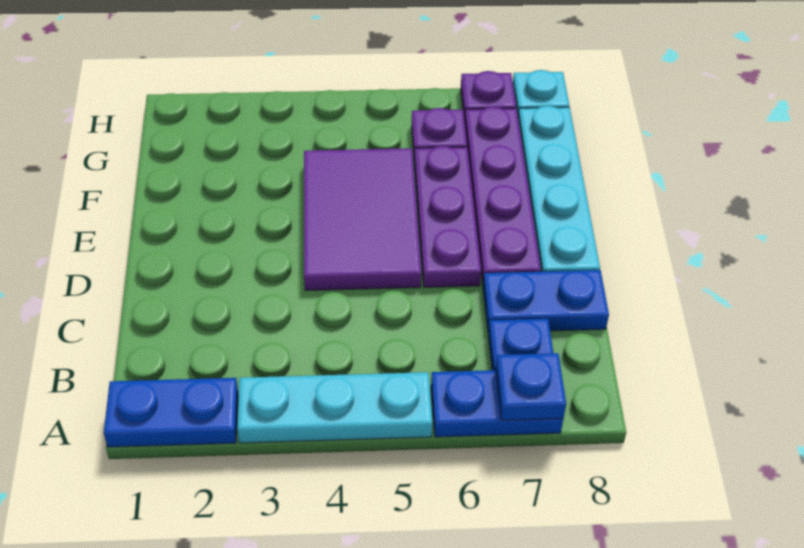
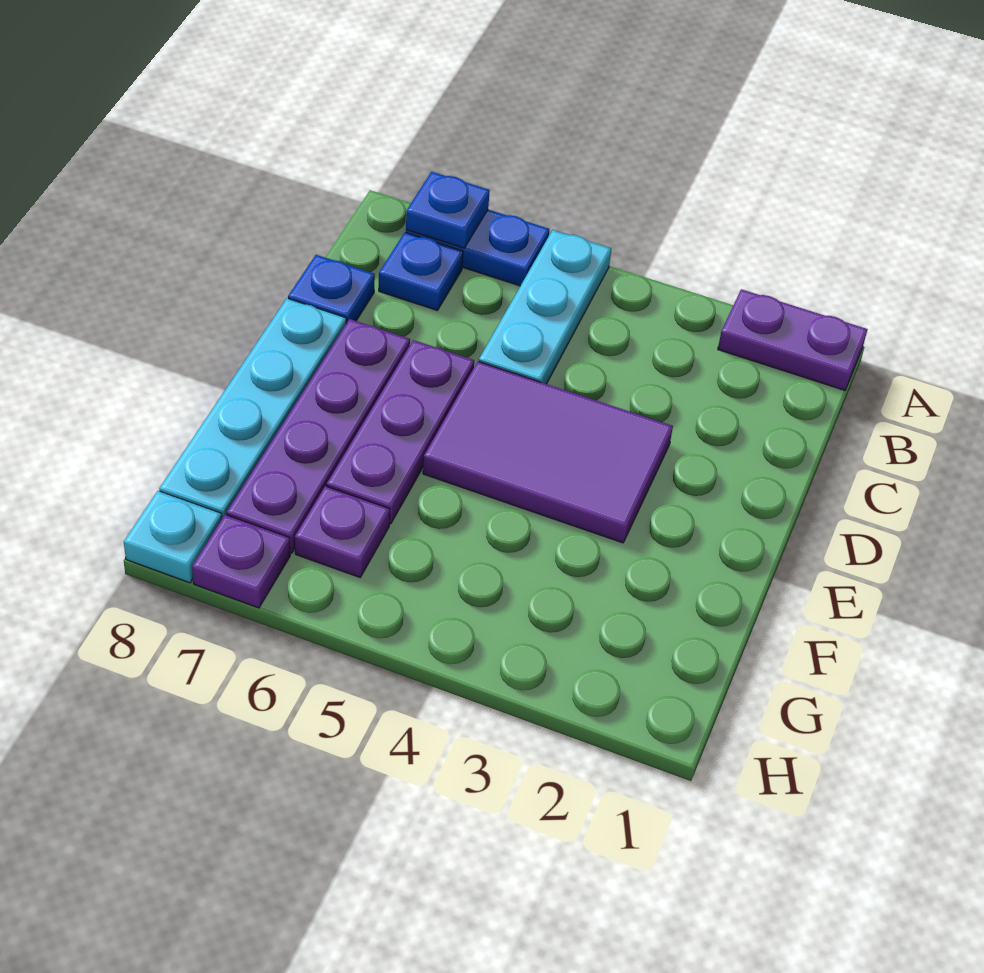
blue 1x2 plate [104,378,238,447] -> purple 1x2 plate [718,289,868,390]
cyan 1x3 plate [237,372,432,443] -> cyan 1x3 plate turned to [479,230,611,384]
blue 1x2 plate [483,270,609,332] -> blue 1x1 plate [288,255,375,323]
purple 2x3 tile [304,148,421,290] -> purple 2x3 tile turned to [423,361,673,543]

